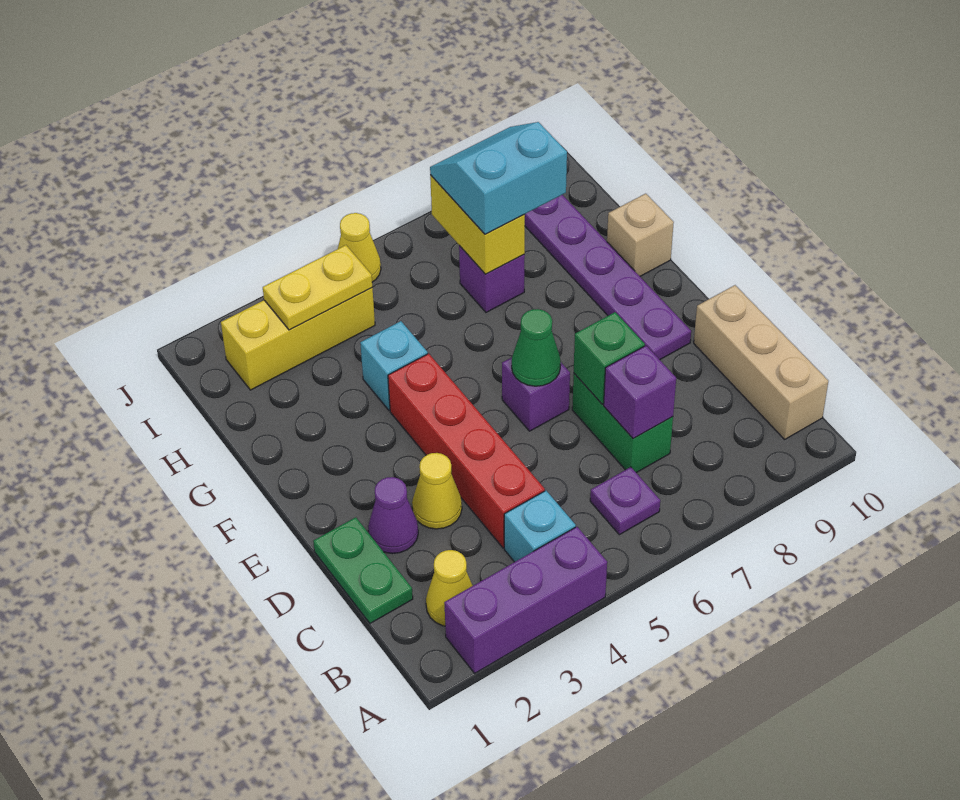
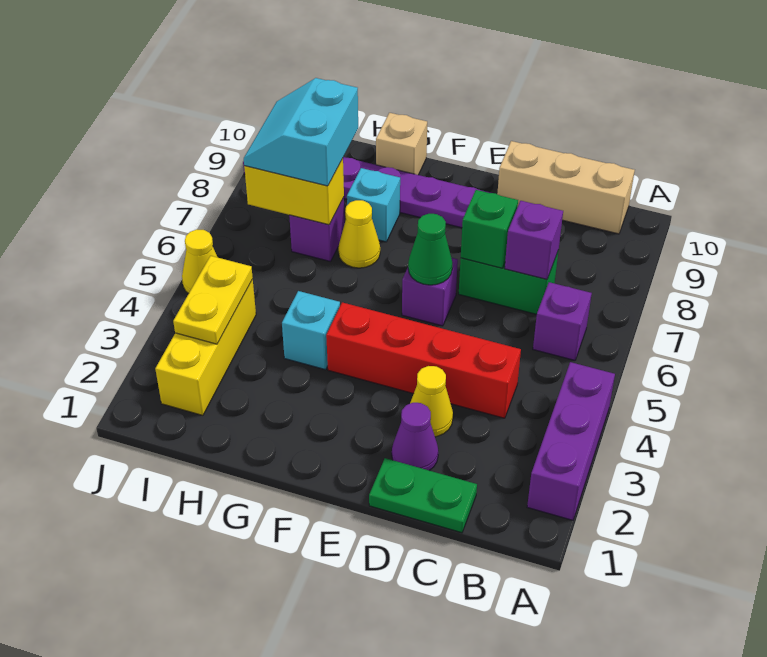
yellow 1x1 cone [426,550,473,626] -> yellow 1x1 cone moved to [338,200,380,268]
cyan 1x1 brick [504,491,576,562] -> cyan 1x1 brick moved to [347,168,400,242]
purple 1x1 plate [590,467,660,535] -> purple 1x1 brick [533,282,592,360]

